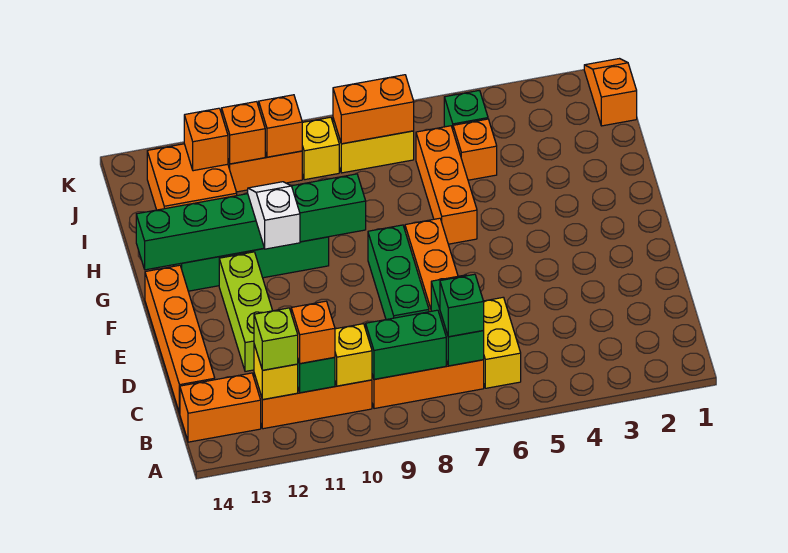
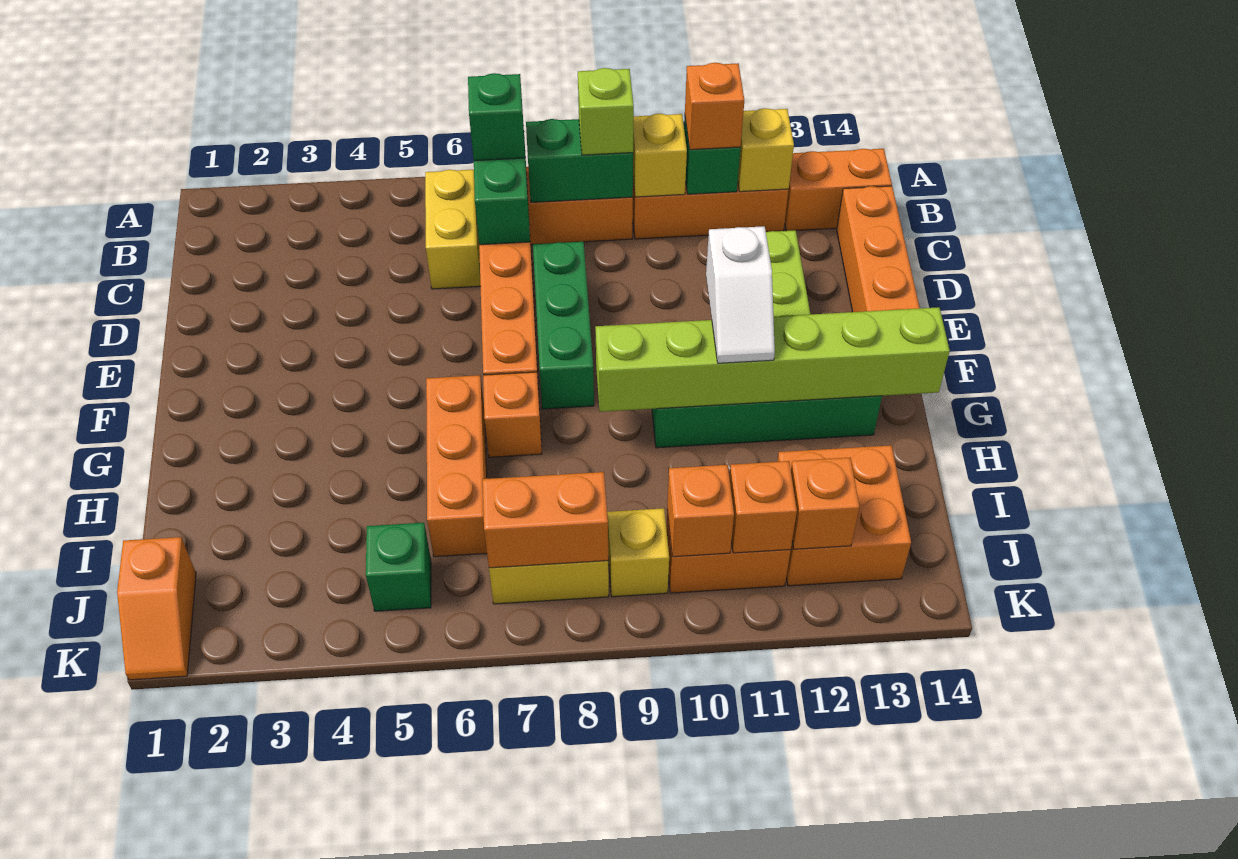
lime 1x1 brick [254,308,298,370] -> lime 1x1 brick moved to [578,68,634,155]
green 1x6 brick [136,174,366,270] -> lime 1x6 brick [595,307,950,412]
orange 1x1 brick [453,119,497,180] -> orange 1x1 brick moved to [483,372,542,457]

